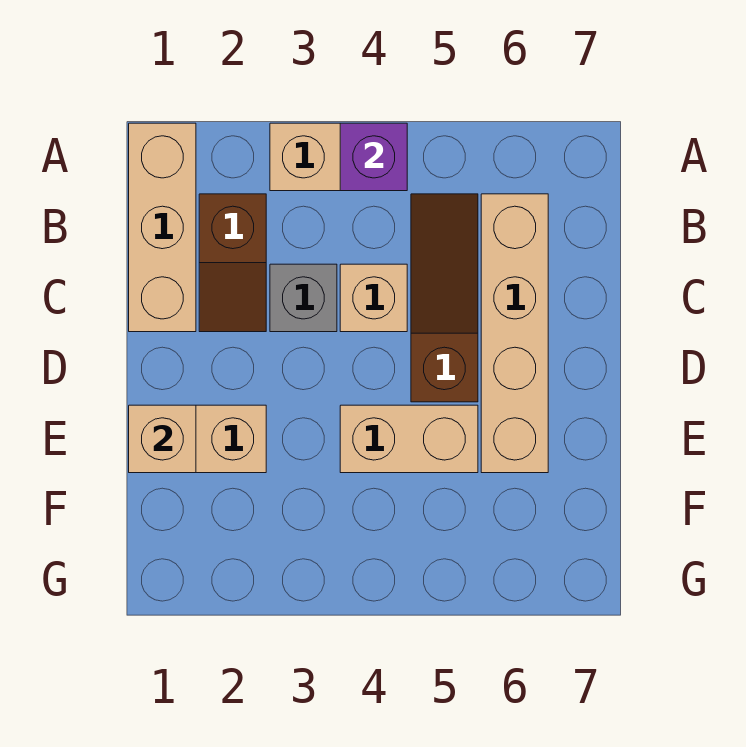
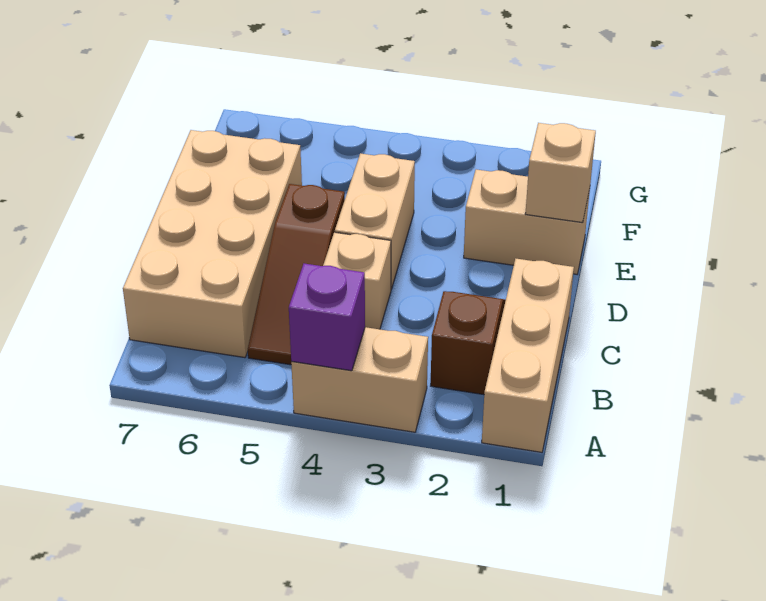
tan 1x4 brick [481,194,548,473] -> tan 2x4 brick [123,130,302,358]
grey 1x1 brick [270,264,337,332] -> none
tan 1x2 brick [340,405,478,473] -> tan 1x2 brick turned to [335,153,415,289]

